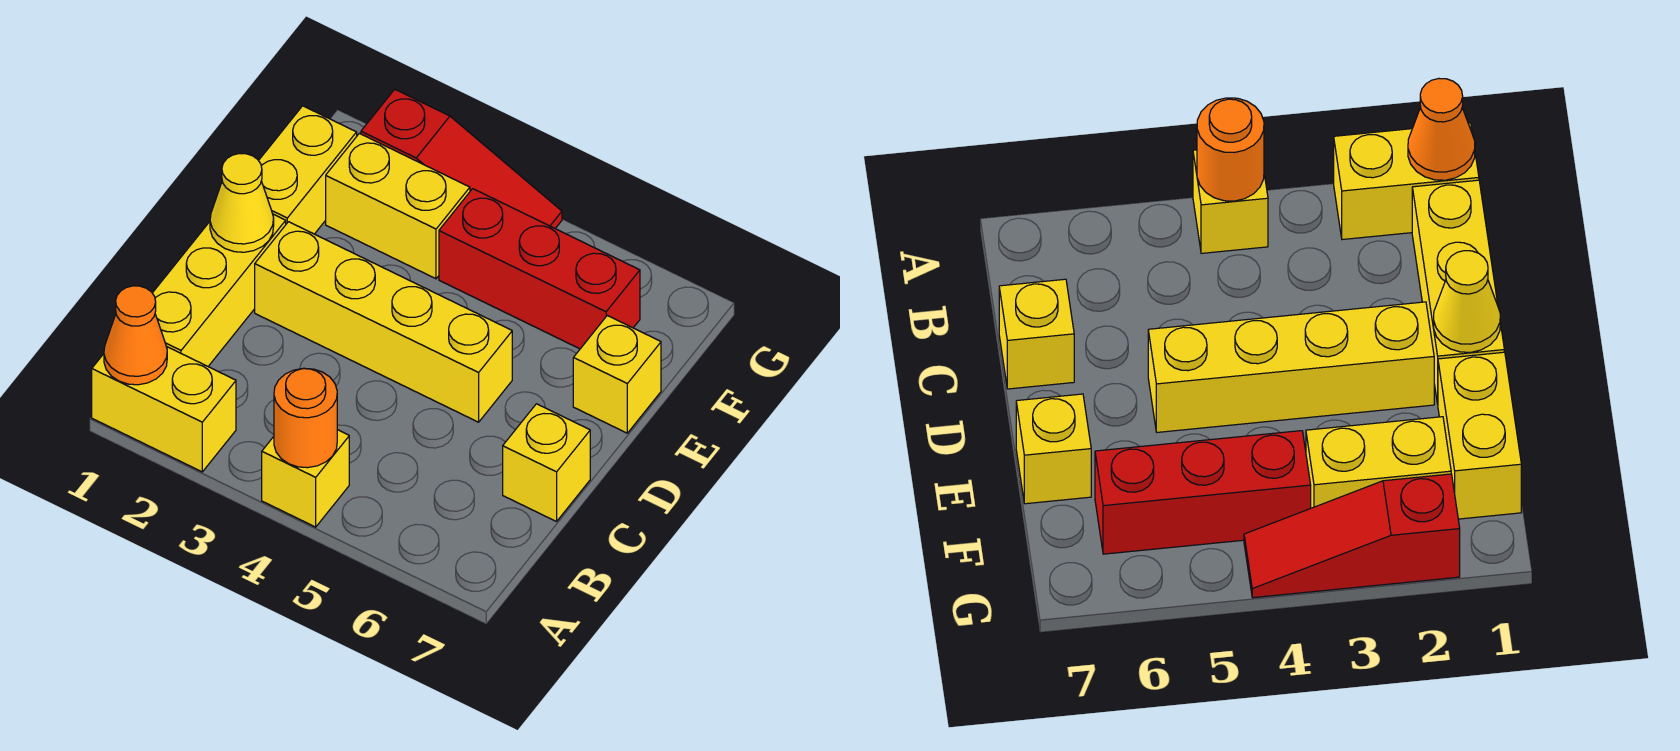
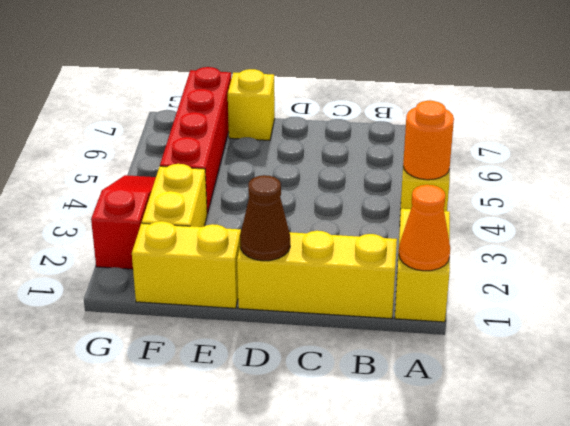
yellow 1x1 brick [503,404,590,522] -> none
yellow 1x1 cone [210,154,274,252] -> brown 1x1 cone [240,175,290,261]
yellow 1x4 brick [255,222,512,422] -> none
red 1x3 brick [439,189,640,349] -> red 1x4 brick [160,67,231,214]

